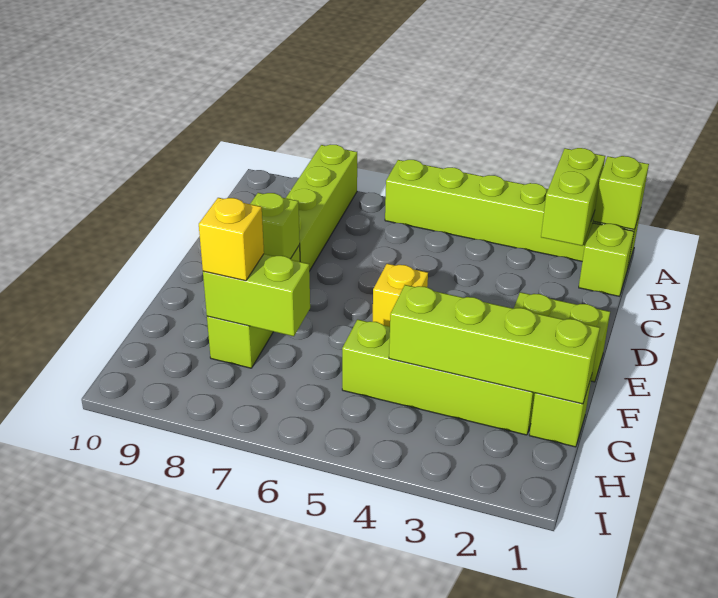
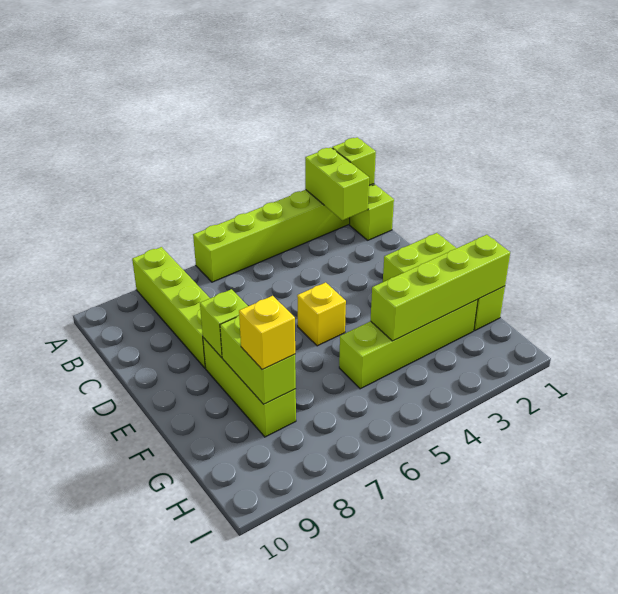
lime 1x2 brick [203,254,310,336] -> lime 1x2 brick turned to [220,316,296,404]

